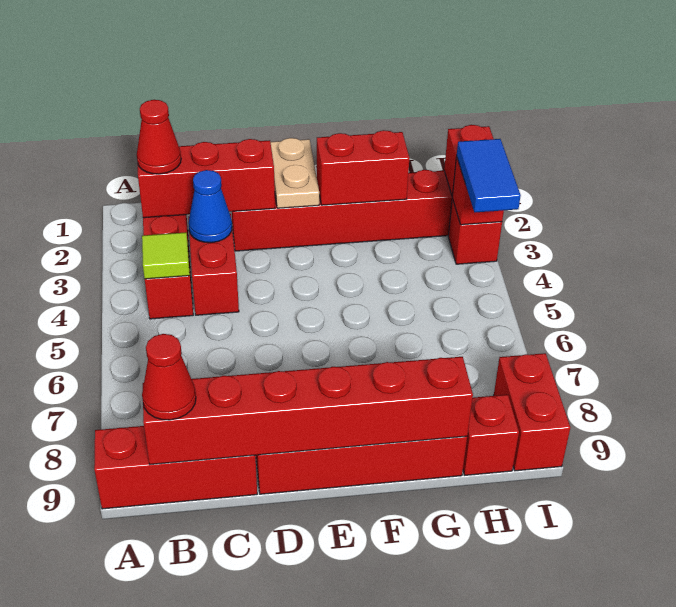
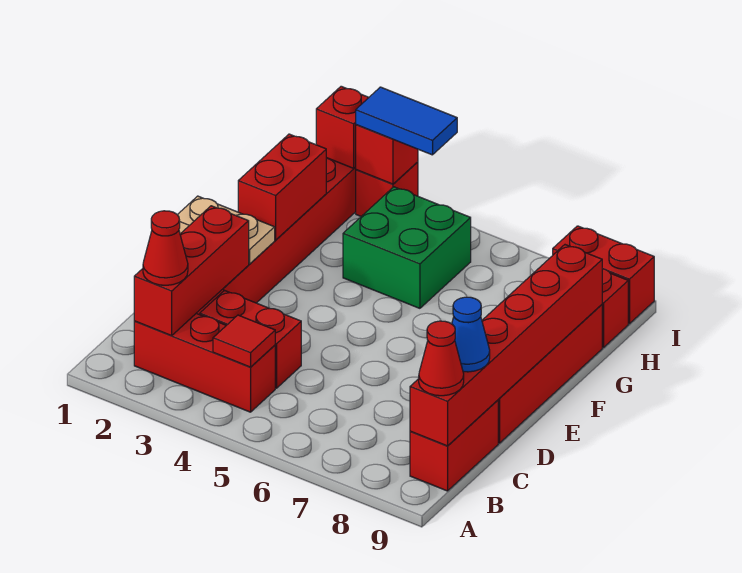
red 1x3 brick [94,426,257,509] -> red 1x2 brick [410,400,498,491]
lime 1x1 tile [142,232,190,279] -> red 1x1 tile [213,315,275,367]
blue 1x1 cone [188,170,232,243] -> blue 1x1 cone moved to [452,297,490,372]
none -> green 2x2 brick [343,187,471,308]

